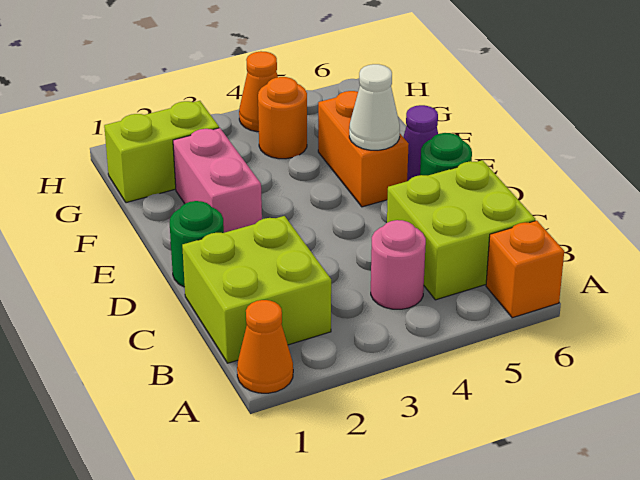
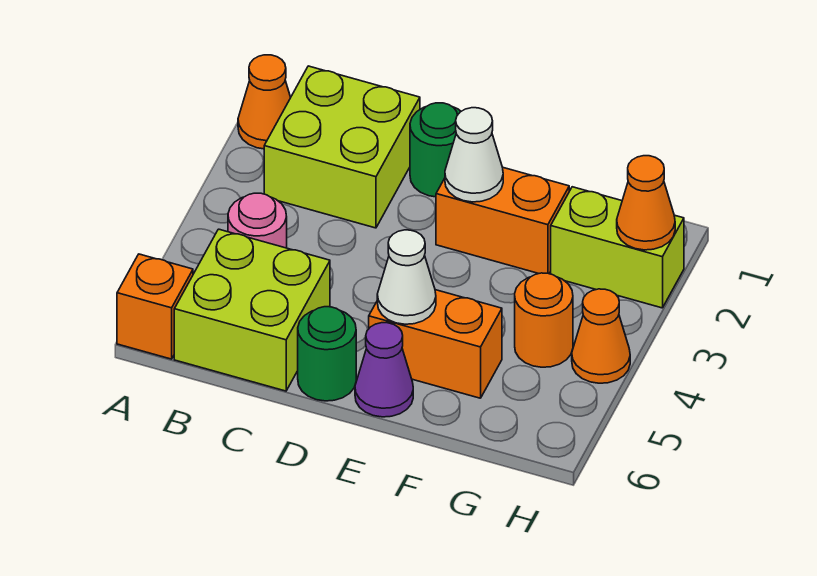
pink 1x2 brick [173,128,262,233] -> orange 1x2 brick [436,168,569,274]
none -> white 1x1 cone [445,108,503,202]
lime 1x2 brick [104,101,219,203] -> lime 1x2 brick turned to [551,187,684,308]
none -> orange 1x1 cone [617,156,675,250]

